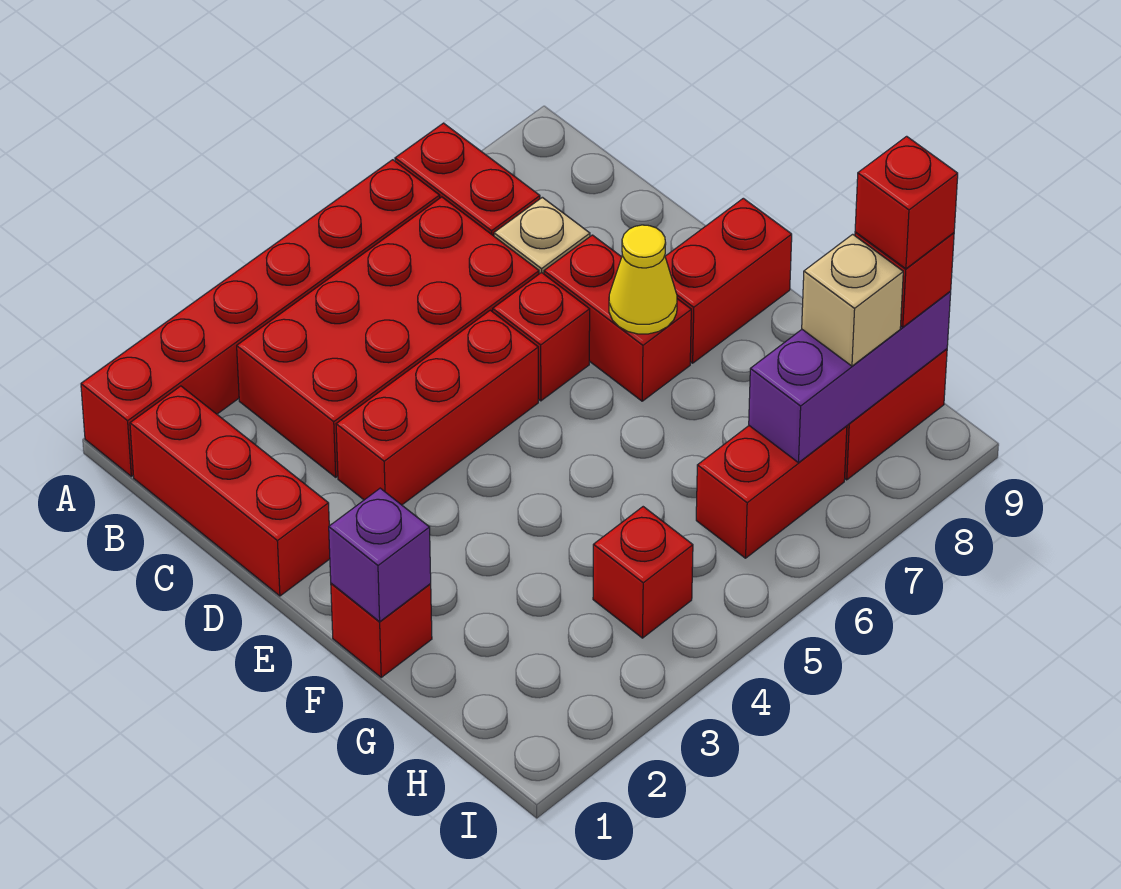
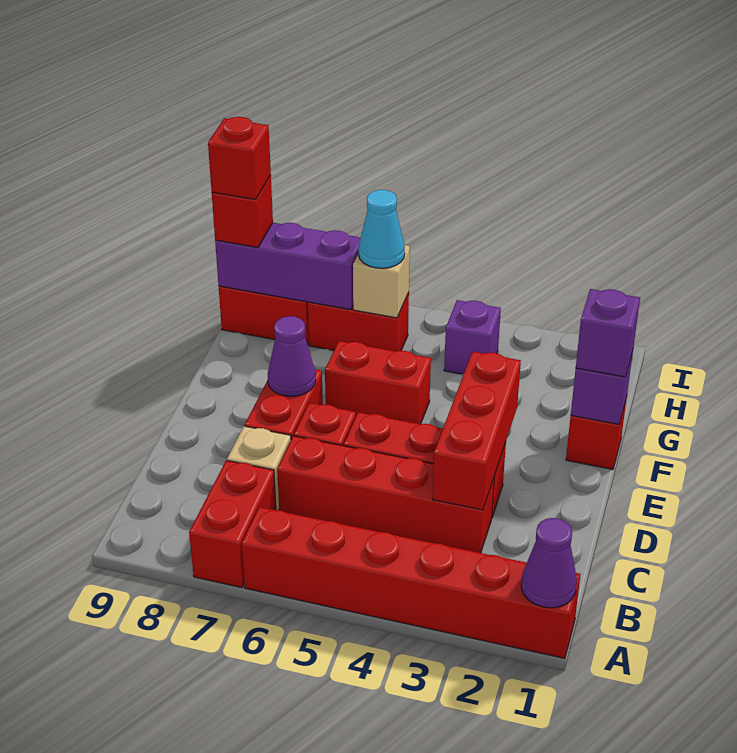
none -> purple 1x1 cone [521,518,577,608]
red 1x3 brick [130,386,330,596] -> red 1x3 brick moved to [432,352,521,510]
red 2x4 brick [237,197,539,477] -> red 1x4 brick [277,436,494,553]
yellow 1x1 cone [609,225,677,334] -> purple 1x1 cone [268,316,316,396]
red 1x2 brick [665,198,792,363] -> red 1x2 brick moved to [325,341,431,424]
none -> purple 1x1 brick [576,289,640,377]
red 1x1 brick [593,507,693,638] -> purple 1x1 brick [444,300,501,374]
none -> cyan 1x1 cone [358,190,405,268]
tan 1x1 brick [802,234,903,366] -> tan 1x1 brick moved to [353,245,410,318]

